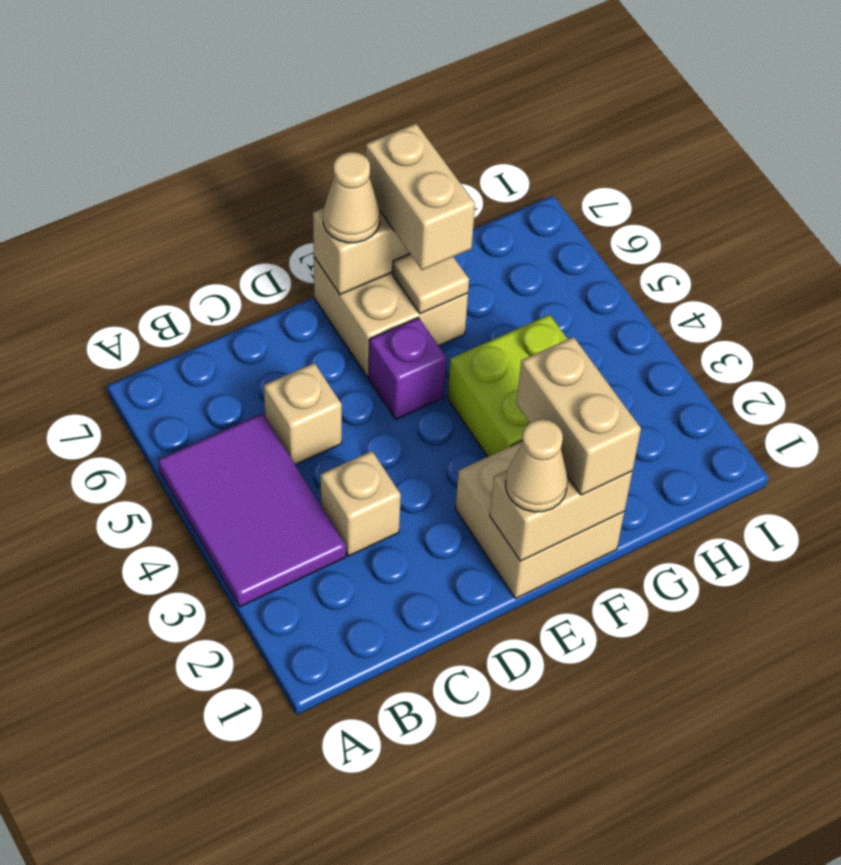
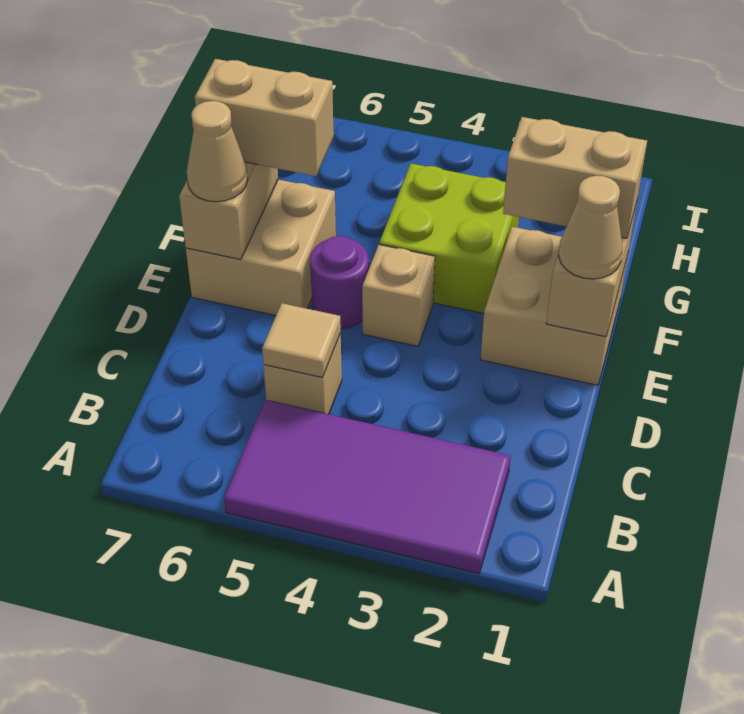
purple 2x3 tile [158,413,346,607] -> purple 2x4 tile [224,400,511,573]
tan 1x1 brick [321,451,401,556] -> tan 1x1 brick moved to [362,245,435,346]
purple 1x1 brick [369,318,447,419] -> purple 1x1 round brick [310,236,369,329]
tan 1x1 tile [393,254,469,314] -> tan 1x1 tile moved to [262,303,341,378]

